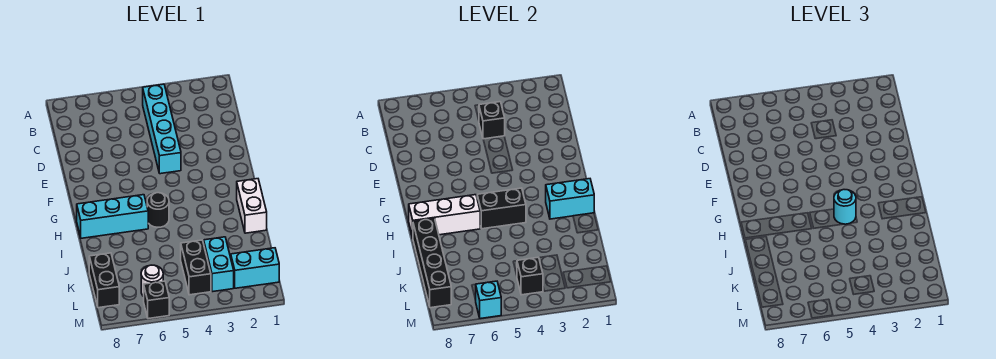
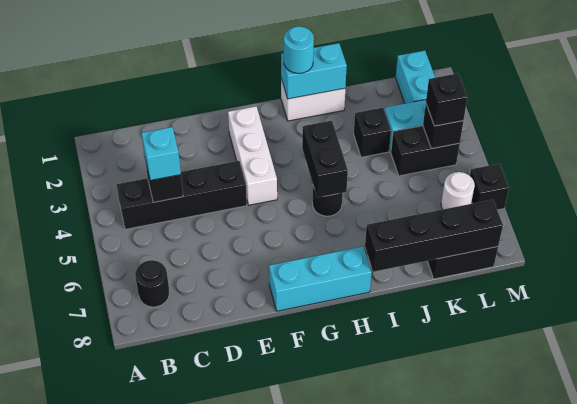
cyan 1x4 brick [143,84,181,174] -> black 1x4 brick [117,161,247,229]
none -> black 1x1 round brick [135,260,169,307]
cyan 1x2 brick [546,179,594,219] -> cyan 1x2 brick turned to [281,43,347,99]
cyan 1x1 round brick [834,190,856,224] -> cyan 1x1 round brick moved to [284,26,314,73]
cyan 1x3 brick [77,195,148,238] -> cyan 1x3 brick turned to [269,246,371,311]
white 1x3 brick [409,195,480,237] -> white 1x3 brick moved to [228,106,277,205]
none -> black 1x1 brick [354,108,391,157]
none -> black 1x1 brick [426,74,467,126]
cyan 1x1 brick [476,281,501,319] -> cyan 1x1 brick moved to [142,127,181,180]

